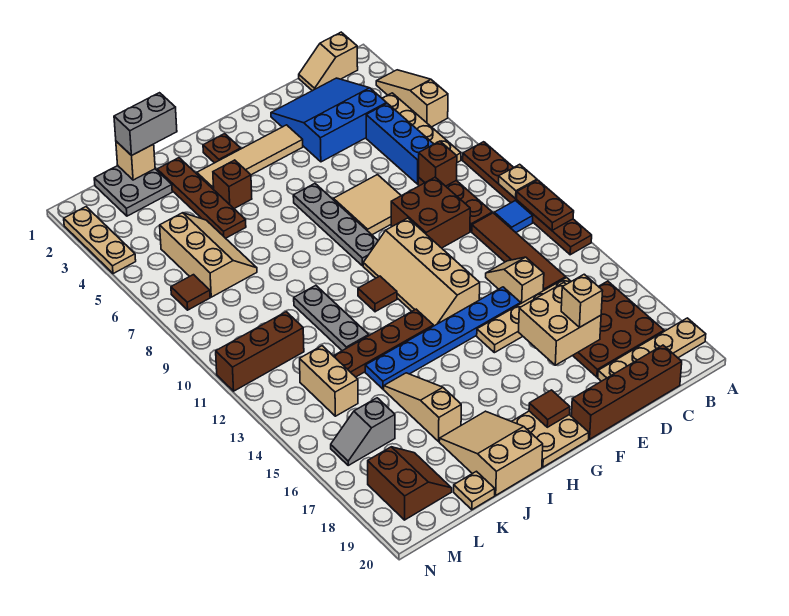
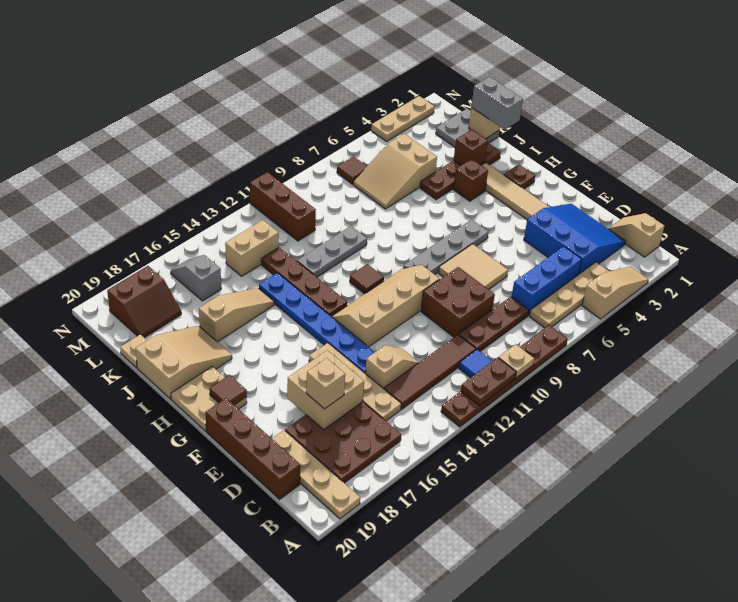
brown 1x1 brick [419,141,457,186] -> brown 1x1 brick moved to [454,130,488,165]
tan 2x3 slope [160,213,257,297] -> tan 2x3 slope turned to [353,134,437,209]

